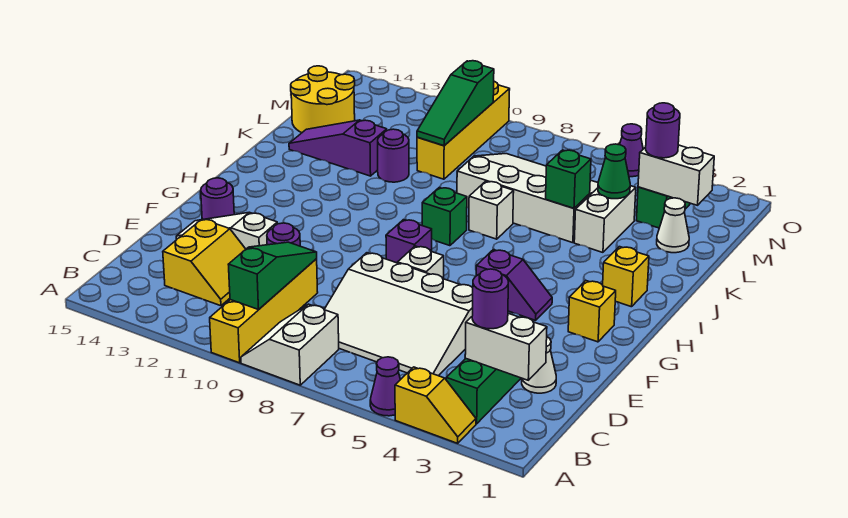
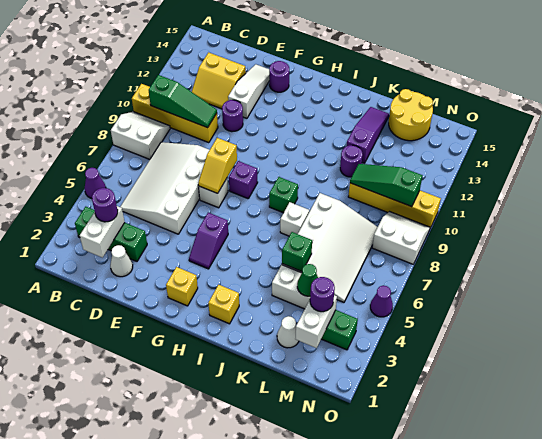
yellow 1x2 slope [395,367,476,443] -> yellow 1x2 slope moved to [198,138,237,193]
none -> white 2x2 slope [372,212,430,264]

